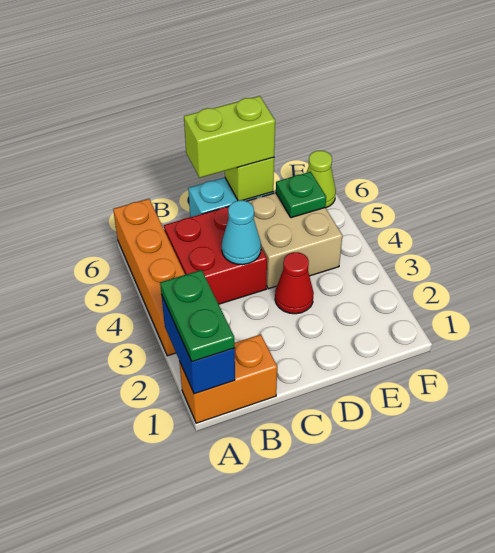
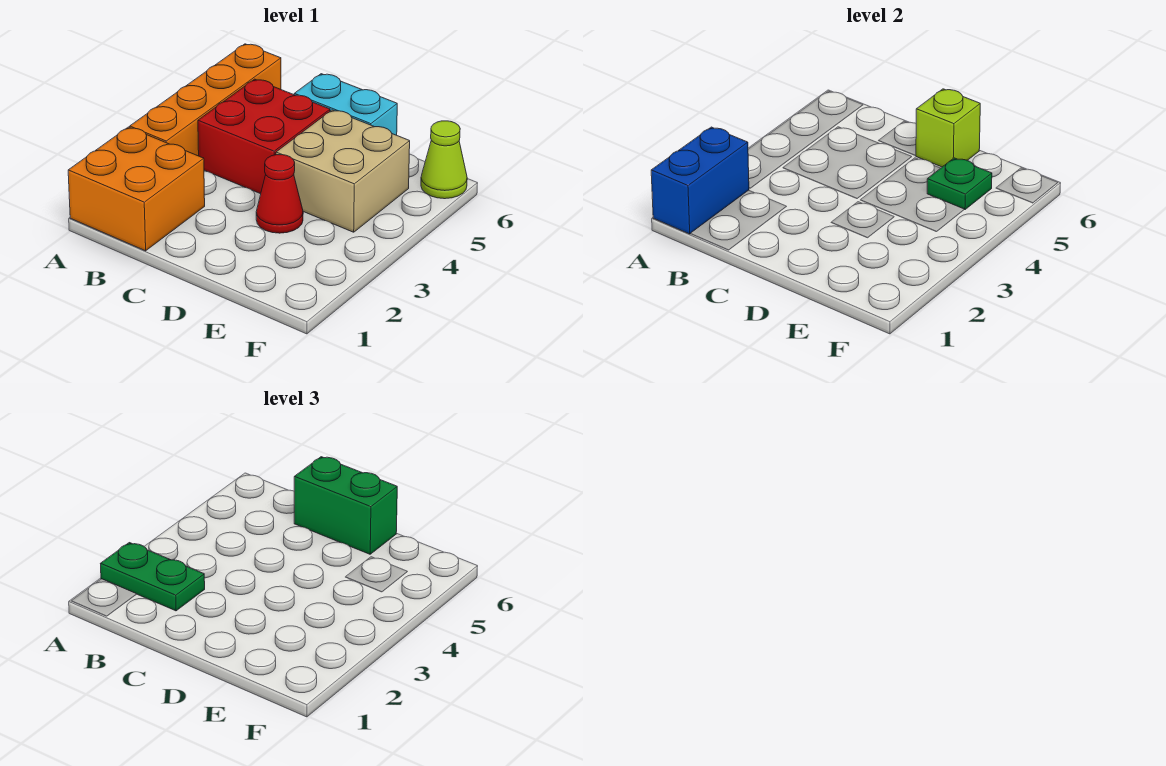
orange 1x2 brick [180,334,277,423] -> orange 2x2 brick [68,127,205,251]
green 1x2 plate [160,270,235,362] -> green 1x2 plate turned to [100,543,205,611]
cyan 1x1 cone [222,200,261,265] -> none
lime 1x2 brick [184,96,275,178] -> green 1x2 brick [294,457,397,554]

